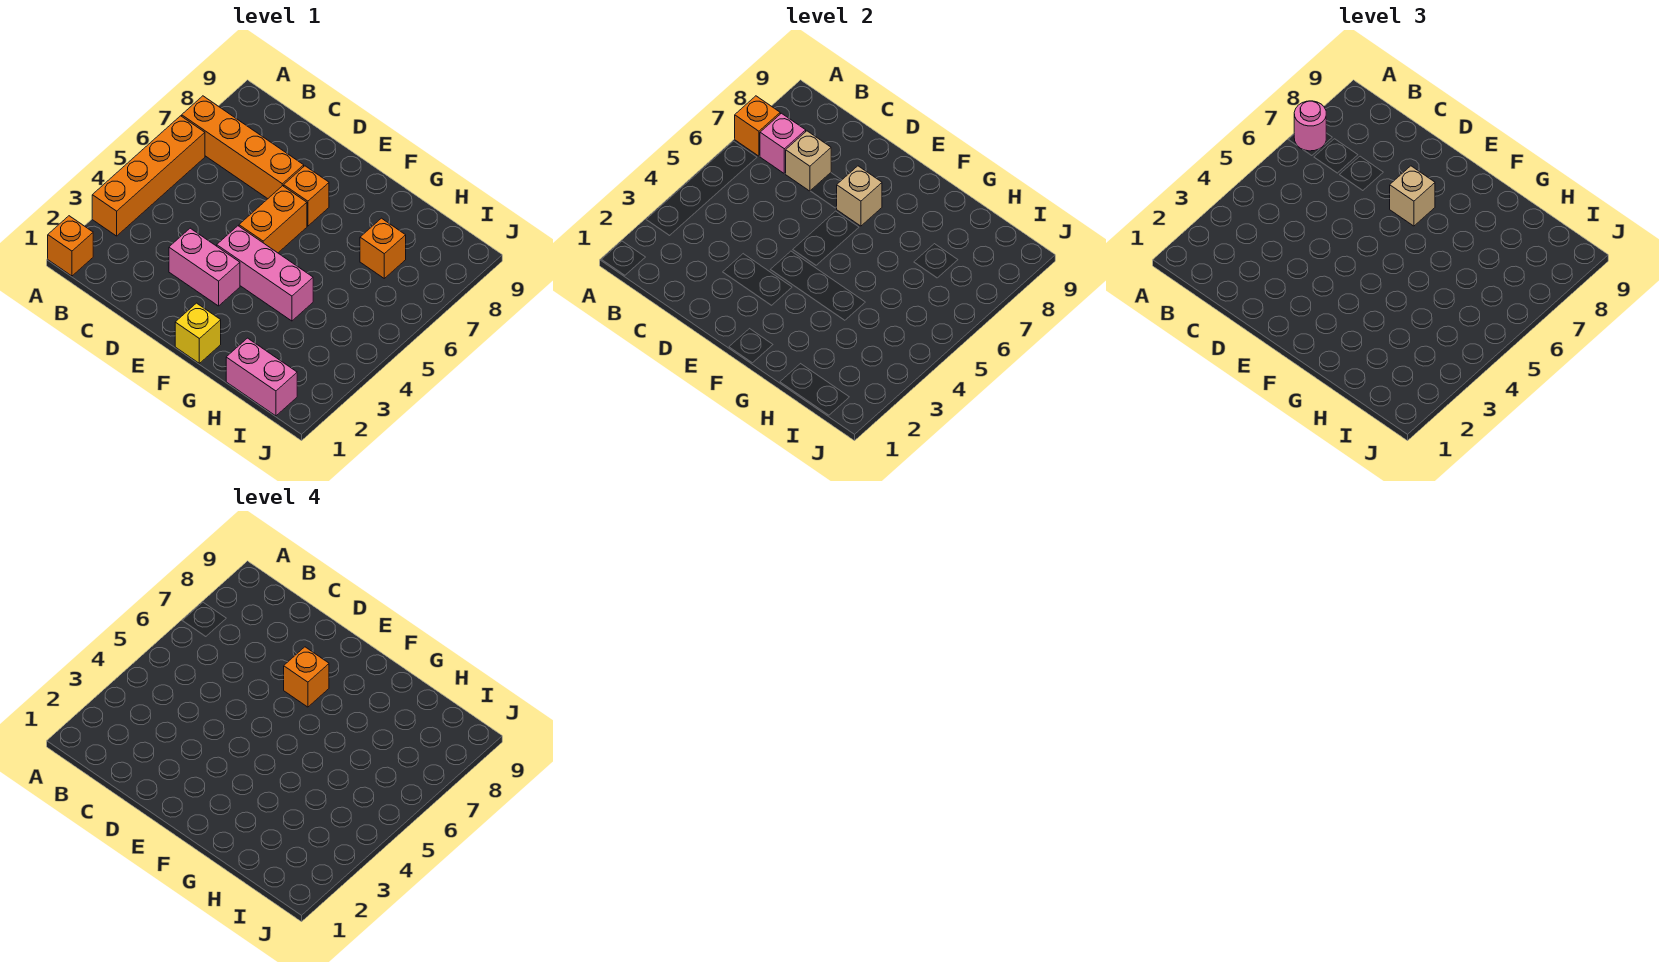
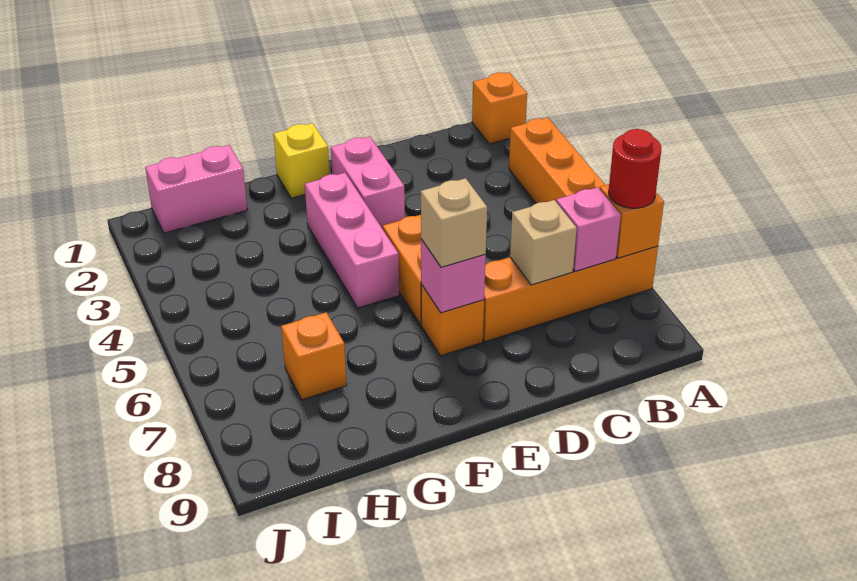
pink 1x1 round brick [1294,101,1326,151] -> red 1x1 round brick [609,129,661,208]
pink 1x2 brick [169,228,240,306] -> pink 1x2 brick turned to [331,137,405,229]
pink 1x3 brick [217,226,313,321] -> pink 1x3 brick turned to [305,173,399,308]
tan 1x1 brick [837,166,882,226] -> pink 1x1 brick [421,239,486,313]
orange 1x1 brick [284,647,329,707] -> none

